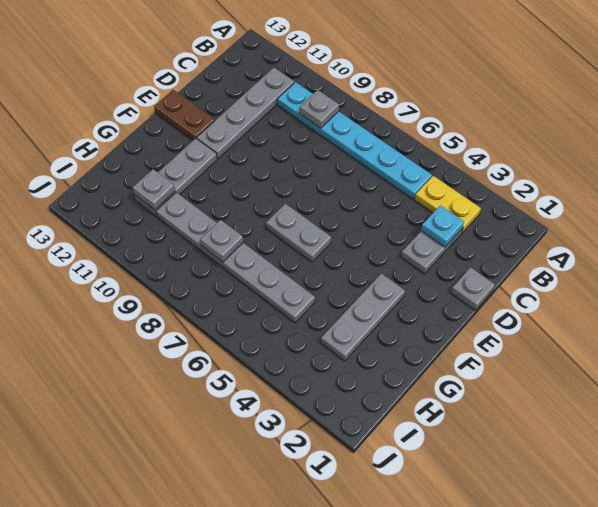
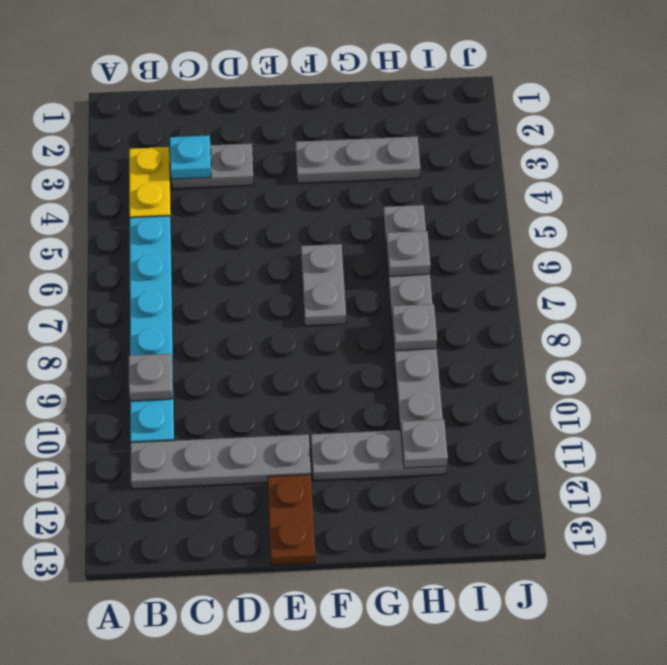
grey 1x1 plate [451,267,495,310] -> grey 1x1 plate moved to [386,231,431,276]

